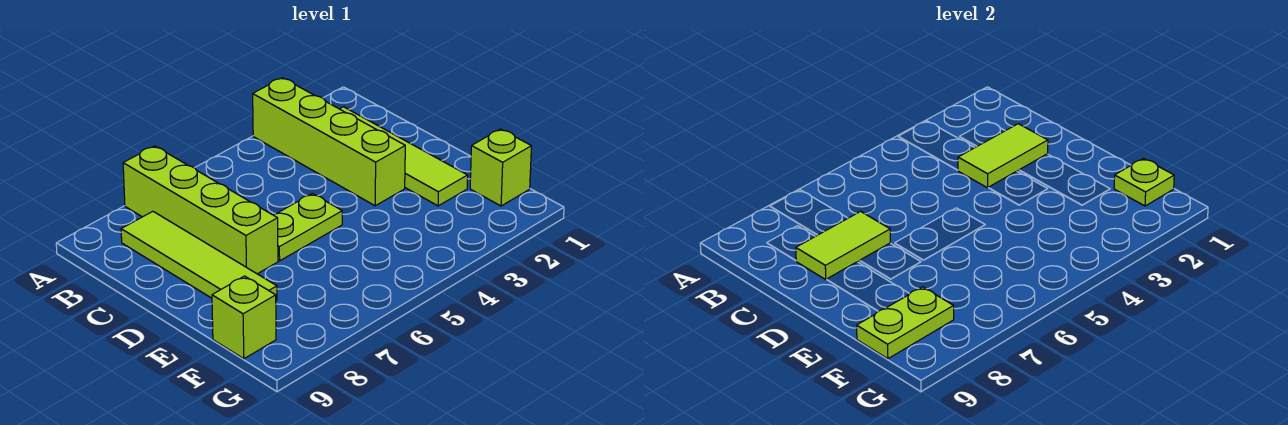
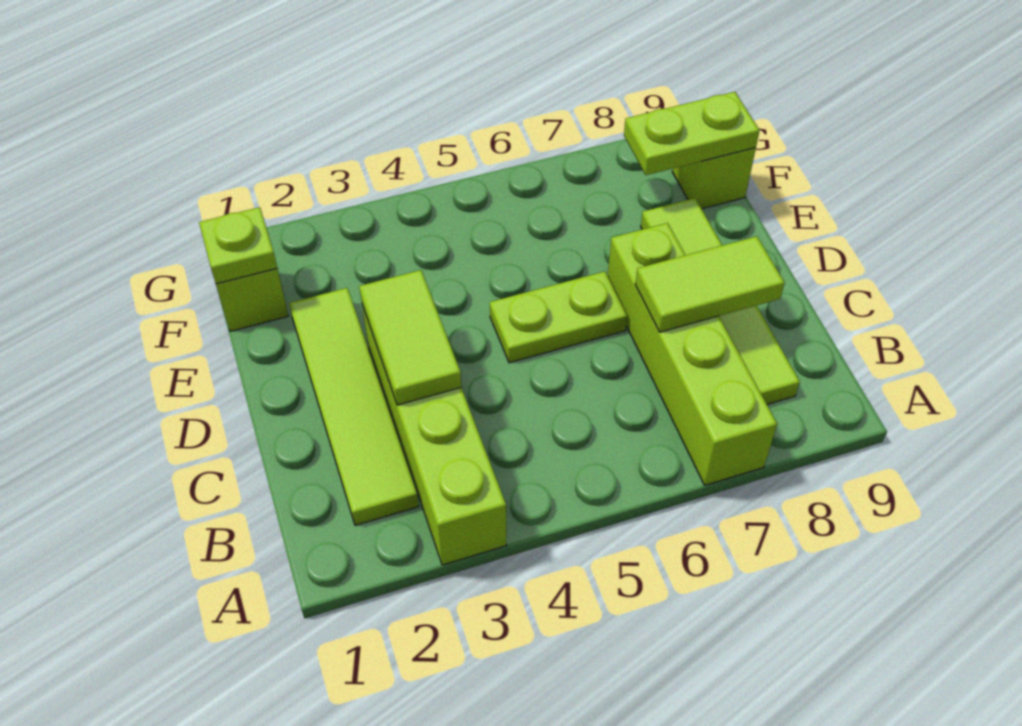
lime 1x2 tile [958,124,1048,188] -> lime 1x2 tile turned to [359,270,461,405]

